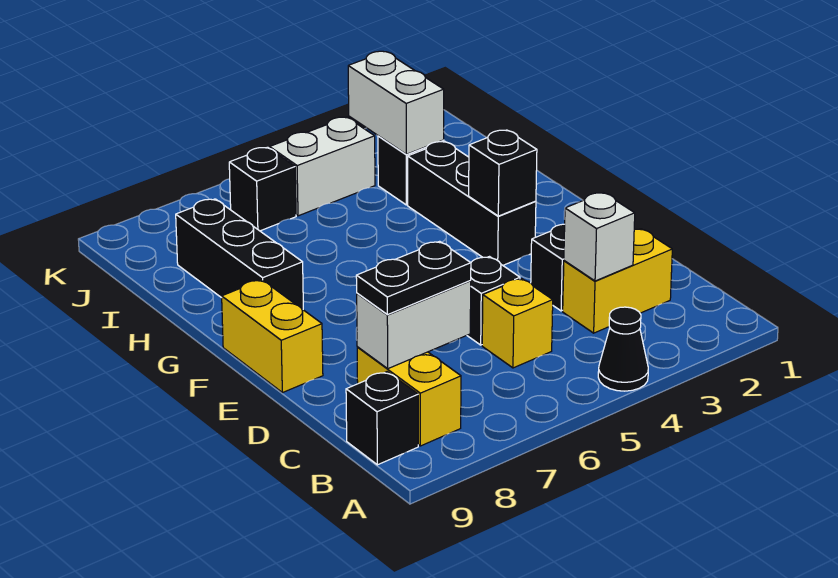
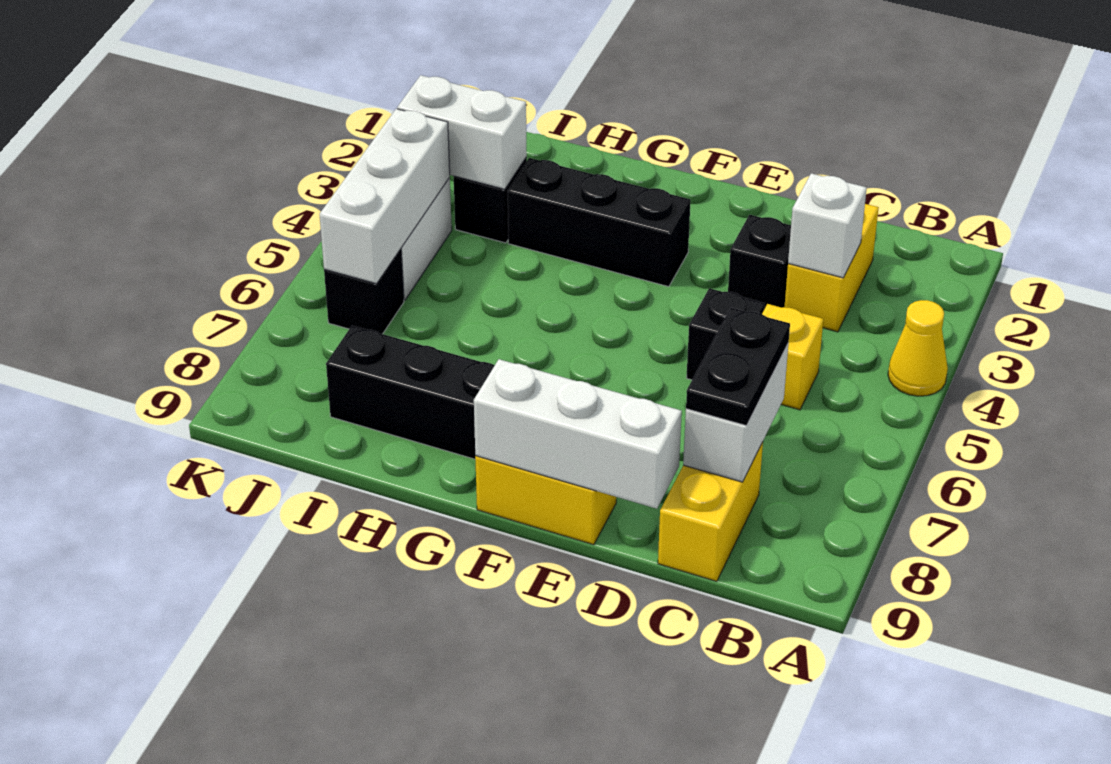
black 1x1 cone [598,307,648,391] -> yellow 1x1 cone [888,300,948,396]
yellow 1x2 brick [357,347,461,446] -> yellow 1x2 brick turned to [658,442,763,581]
black 1x1 brick [346,372,418,465] -> none
none -> white 1x3 brick [474,359,682,509]
black 1x1 brick [469,130,537,216] -> none
none -> white 1x3 brick [320,109,450,284]

